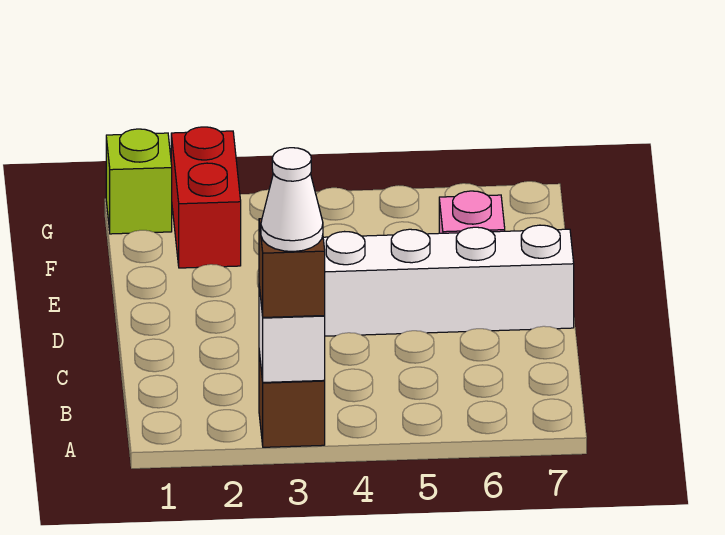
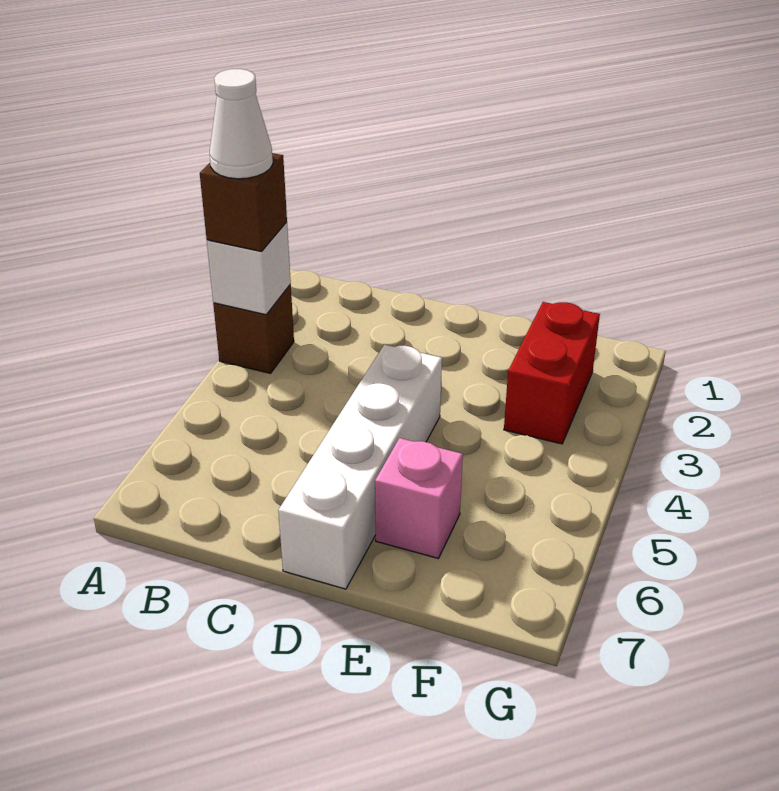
red 1x2 brick [171,127,241,268] -> red 1x2 brick turned to [504,302,600,444]
lime 1x1 brick [106,129,172,234] -> none

